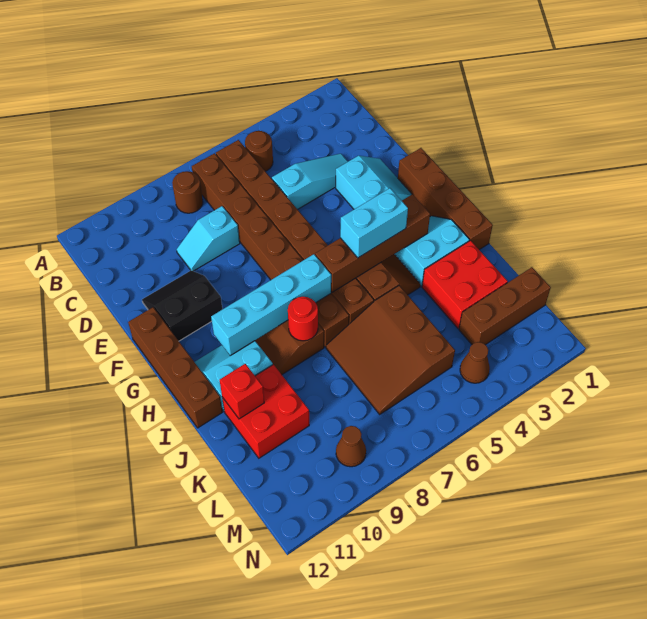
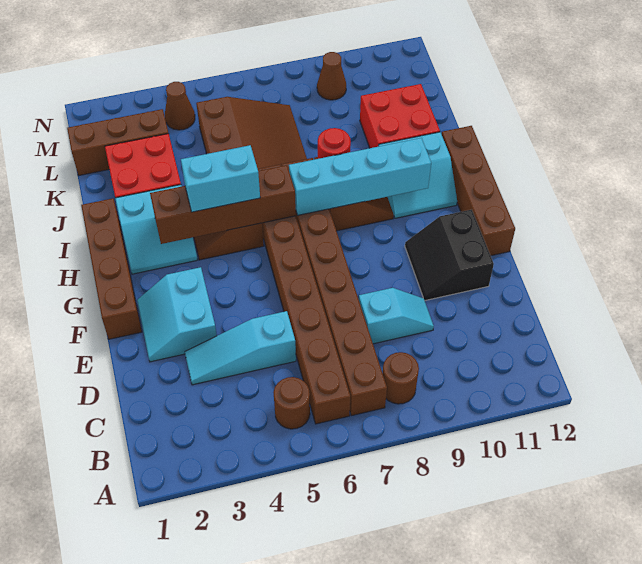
black 2x2 slope [142,270,222,341] -> black 2x2 slope turned to [405,210,494,301]
red 1x1 brick [220,364,264,419] -> none

